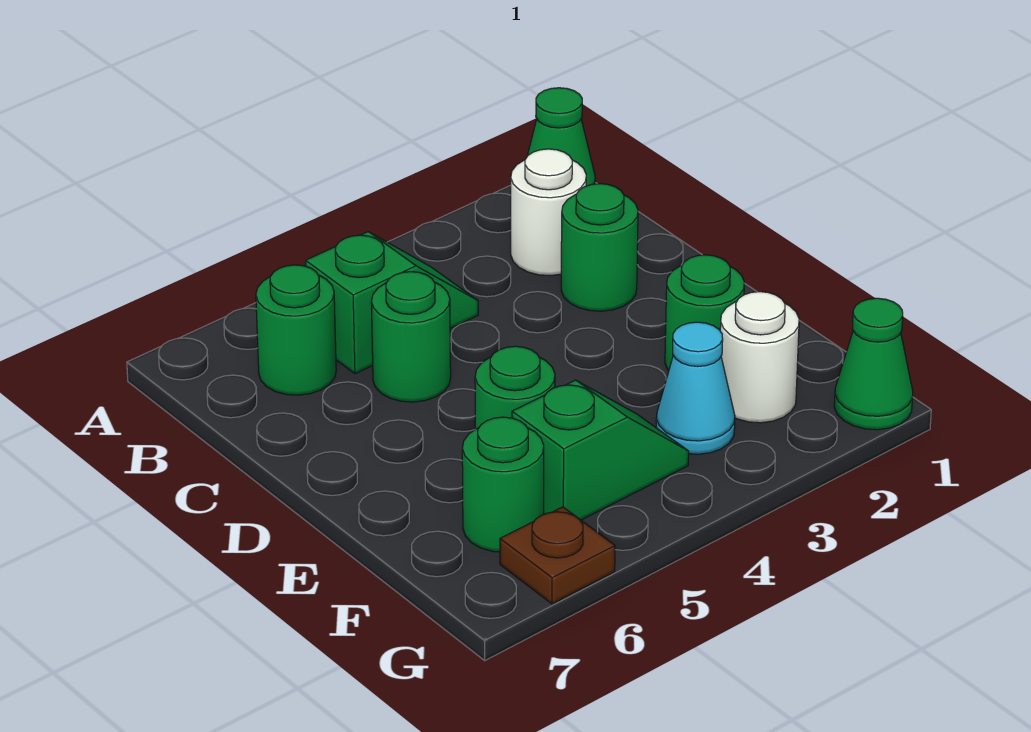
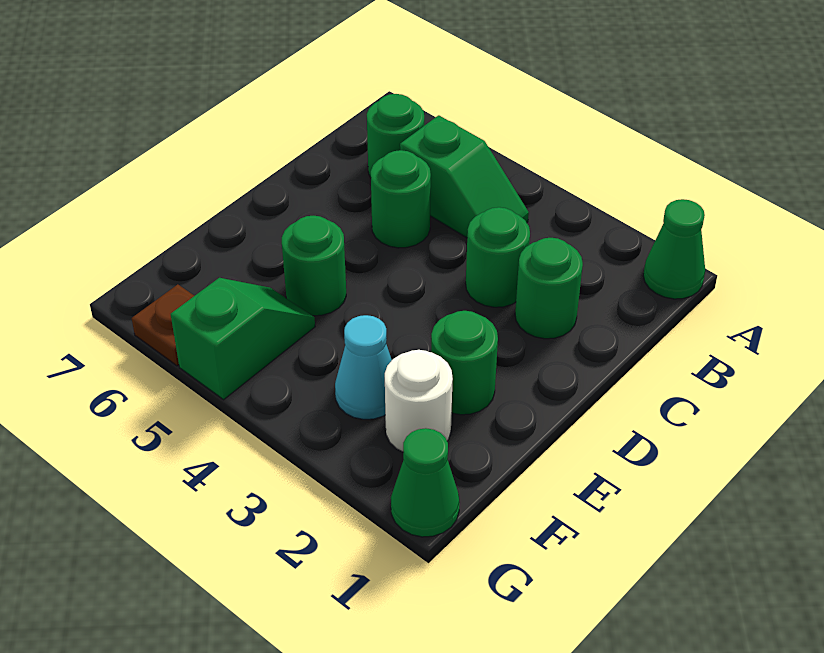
white 1x1 round brick [511,149,586,276] -> none
green 1x2 slope [512,380,689,520] -> green 1x2 slope turned to [171,278,315,400]
green 1x1 round brick [462,417,544,552] -> green 1x1 round brick moved to [466,207,530,307]

